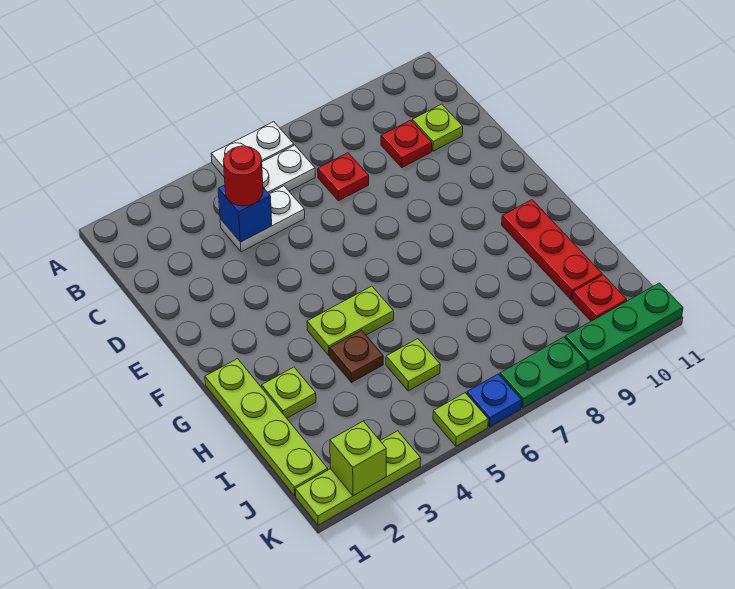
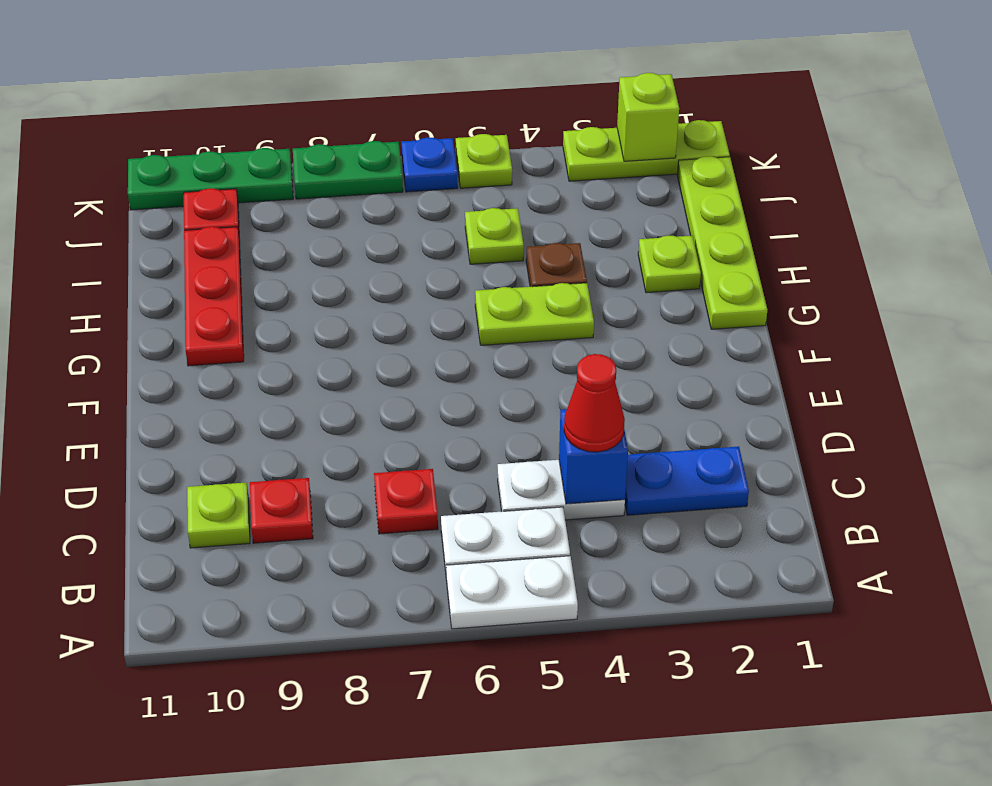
none -> blue 1x2 plate [625,447,749,515]
red 1x1 round brick [223,146,263,206] -> red 1x1 cone [564,354,625,452]

